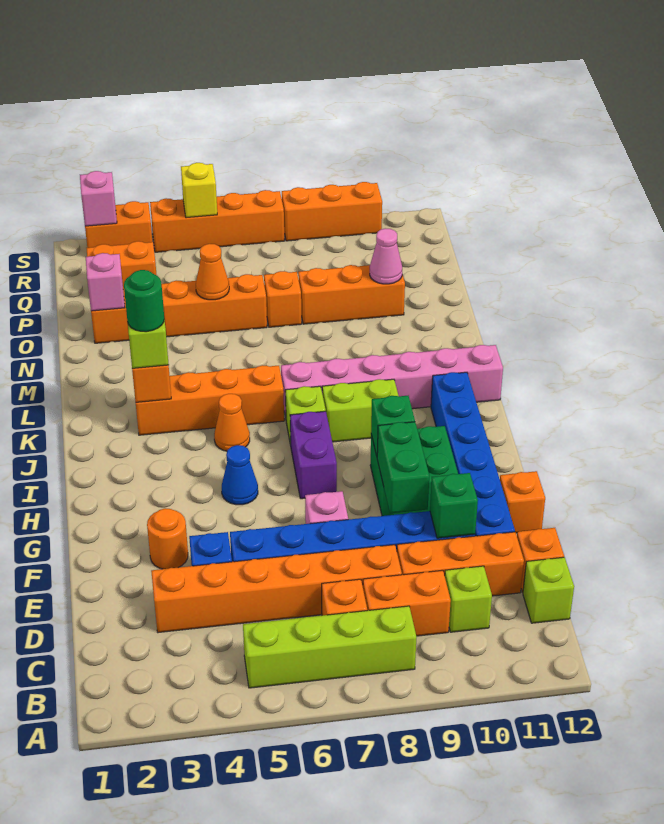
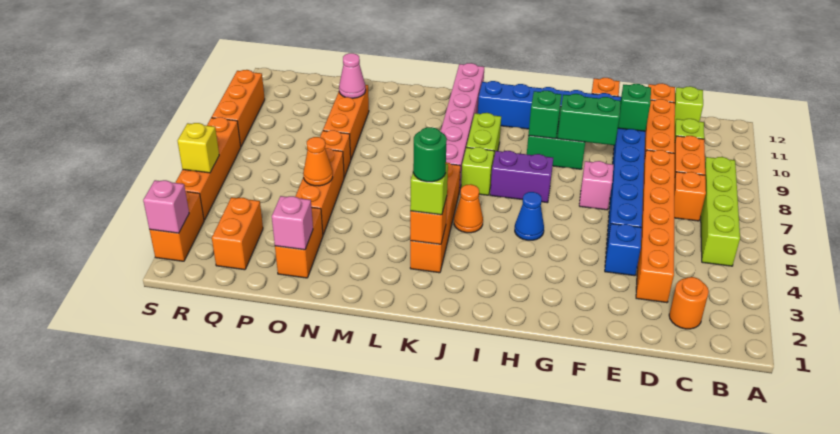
orange 1x1 round brick [147,508,188,569] -> orange 1x1 round brick moved to [669,277,709,329]

